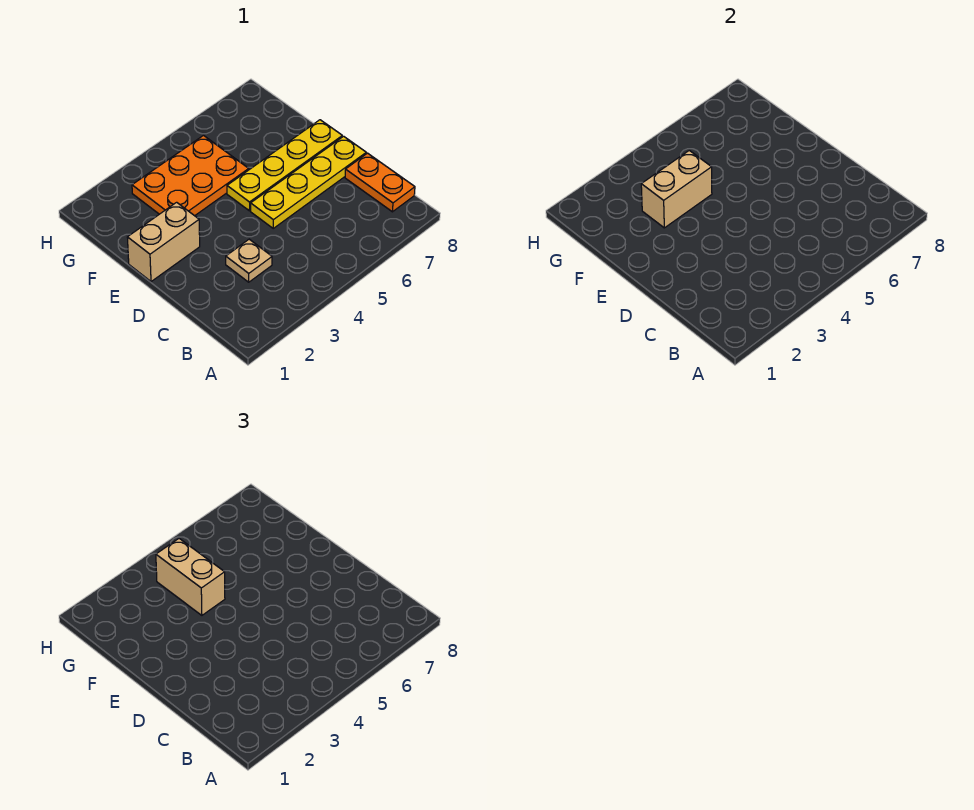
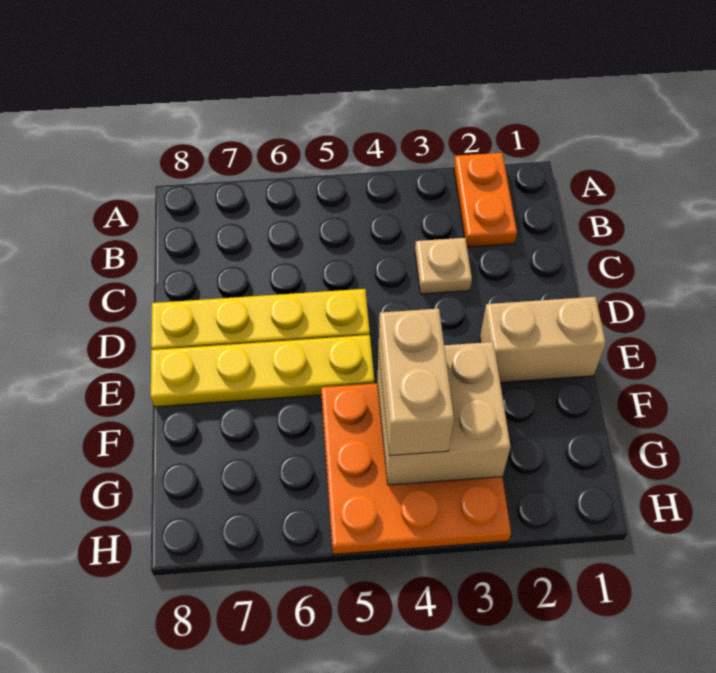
orange 1x2 plate [345,153,415,212] -> orange 1x2 plate moved to [454,153,517,247]
orange 2x3 plate [132,136,249,216] -> orange 3x3 plate [321,383,511,554]
tan 1x2 brick [641,150,712,228] -> tan 2x2 brick [377,342,511,485]

